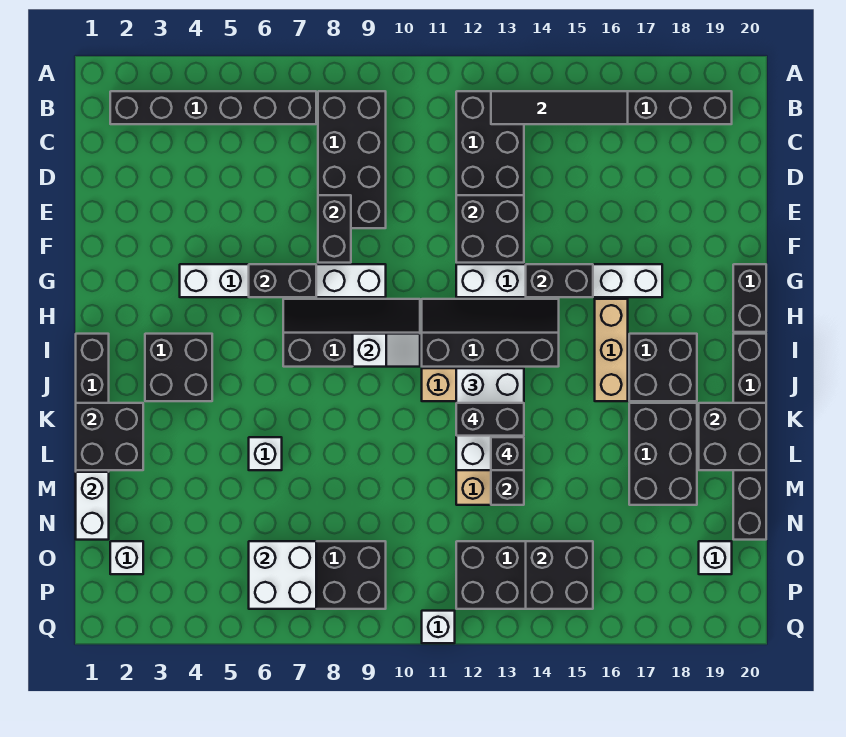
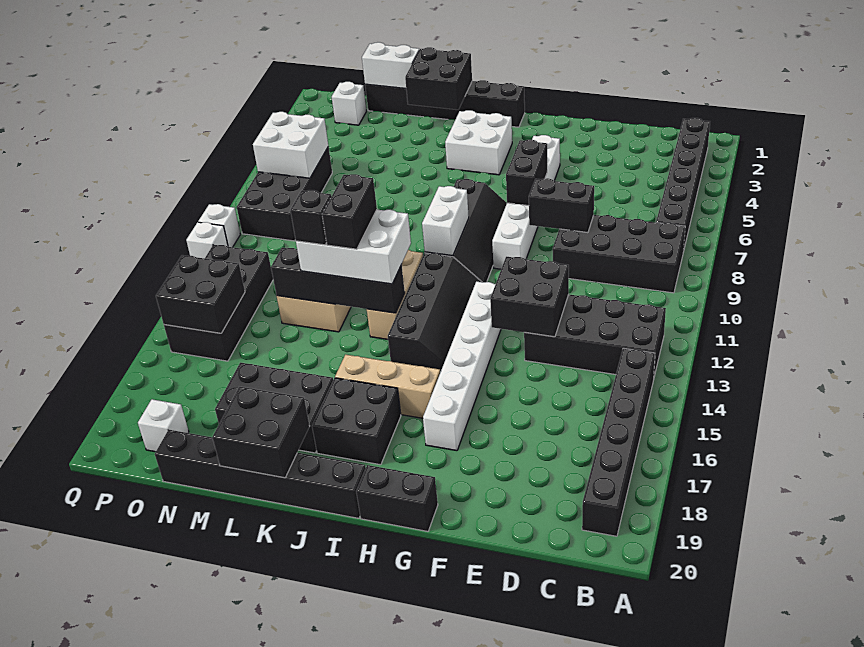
black 1x4 tile [491,91,628,124] -> none
black 1x2 brick [526,264,593,297] -> none
black 2x2 brick [145,334,212,401] -> white 2x2 brick [445,110,512,175]
white 1x2 slope [353,334,420,367] -> white 1x2 brick [422,186,469,256]
white 1x1 brick [249,437,282,470] -> white 1x1 brick moved to [198,204,240,247]

